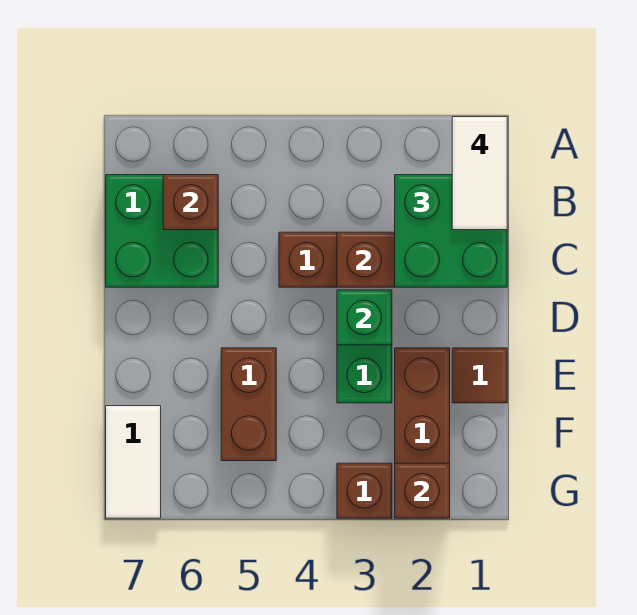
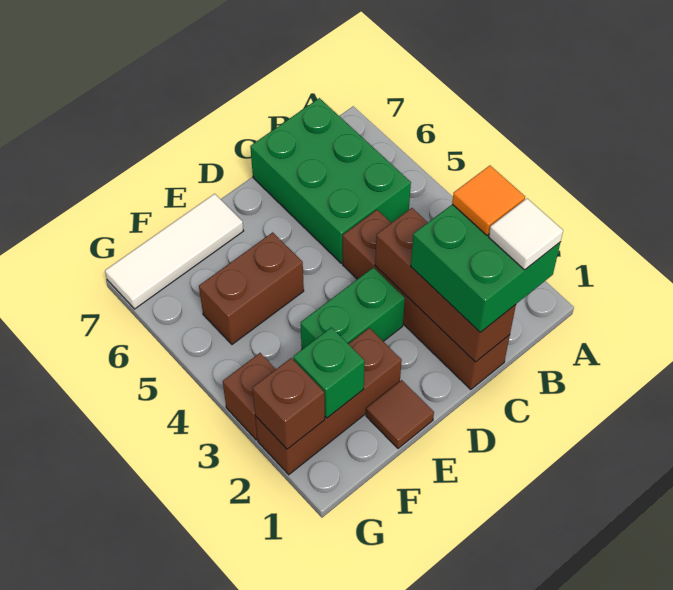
white 1x2 tile [452,117,507,230] -> white 1x1 tile [489,198,563,270]
none -> orange 1x1 tile [452,166,525,235]
green 2x2 brick [106,175,218,287] -> green 2x3 brick [250,98,411,263]
brown 1x1 brick [163,175,218,230] -> none
green 1x1 brick [337,290,392,345] -> green 1x1 brick moved to [293,327,365,418]
white 1x2 tile [106,406,161,518] -> white 1x3 tile [105,194,243,309]

